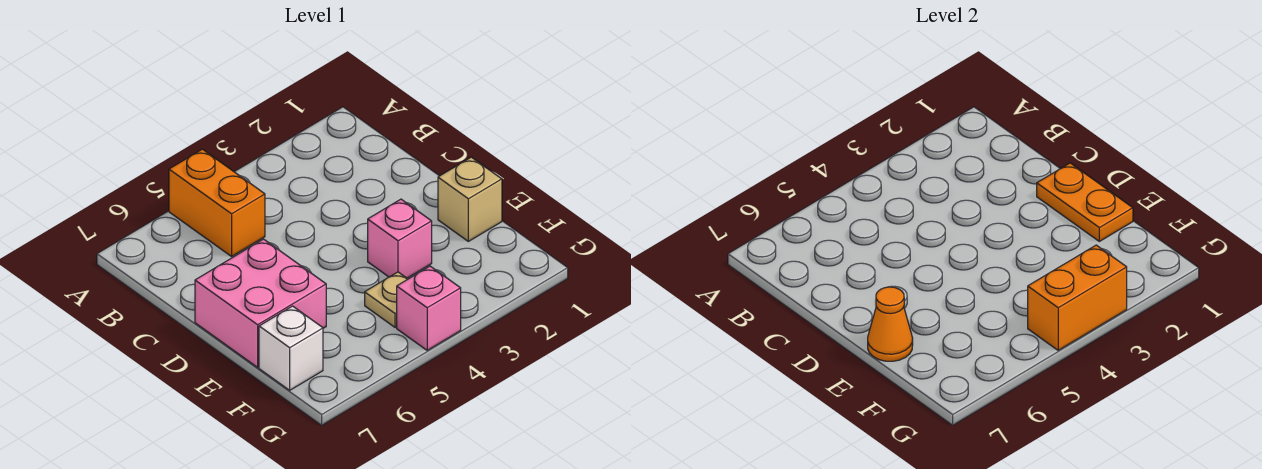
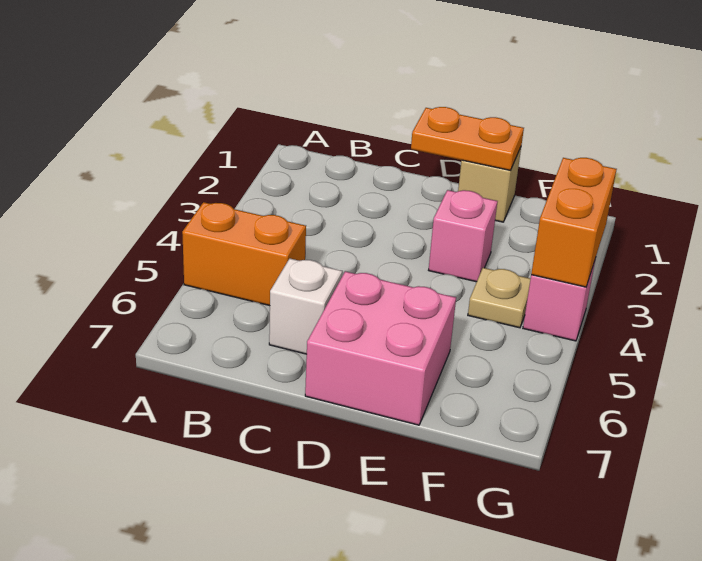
orange 1x1 cone [868,287,913,361] -> none
white 1x1 brick [259,306,323,390] -> white 1x1 brick moved to [269,259,342,354]

